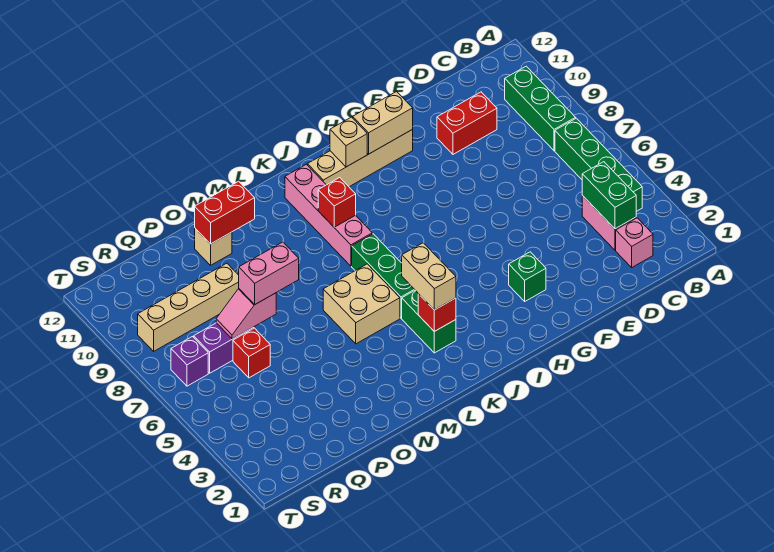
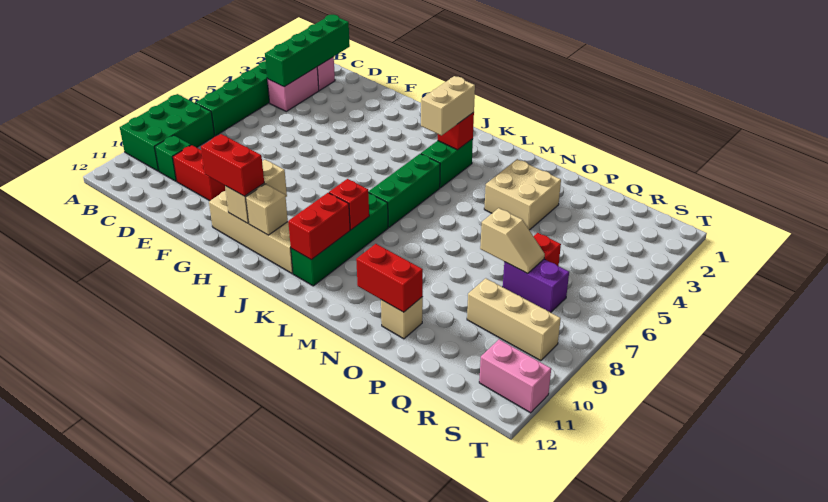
green 1x3 brick [505,66,576,151] -> green 2x3 brick [120,94,215,171]
green 1x2 brick [582,162,636,229] -> green 1x4 brick [265,14,350,87]
green 1x1 brick [509,252,546,301] -> green 1x1 brick moved to [155,135,191,181]
tan 1x2 brick [353,91,413,154] -> tan 1x2 brick turned to [225,160,287,223]
none -> red 1x2 brick [201,134,264,196]
pink 1x4 brick [285,164,372,266] -> green 1x4 brick [291,193,388,286]
none -> red 1x2 brick [288,193,350,260]
tan 2x2 brick [323,264,400,344] -> tan 2x2 brick moved to [484,159,561,230]
pink 1x2 brick [239,242,299,304] -> pink 1x2 brick moved to [479,339,551,413]
pink 1x2 slope [216,289,276,339] -> tan 1x2 slope [480,208,545,274]
tan 1x4 brick [138,263,239,351] -> tan 1x3 brick [467,278,561,361]
purple 1x1 brick [171,337,208,386] -> none

